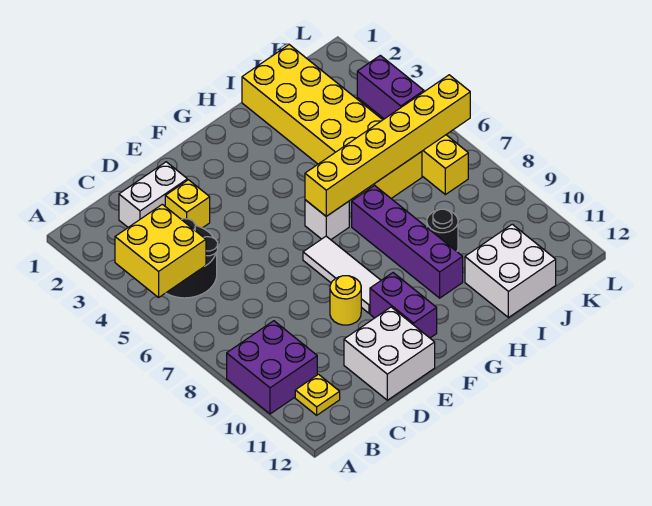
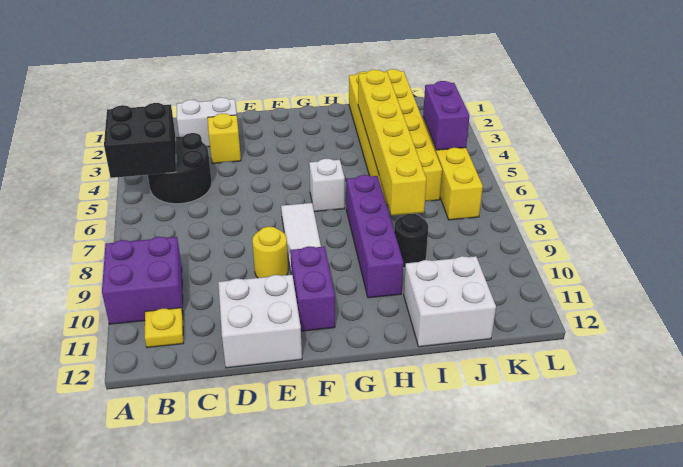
yellow 2x2 brick [115,204,206,297] -> black 2x2 brick [104,103,176,178]
yellow 1x6 brick [305,75,470,216] -> yellow 1x6 brick turned to [358,70,427,215]

